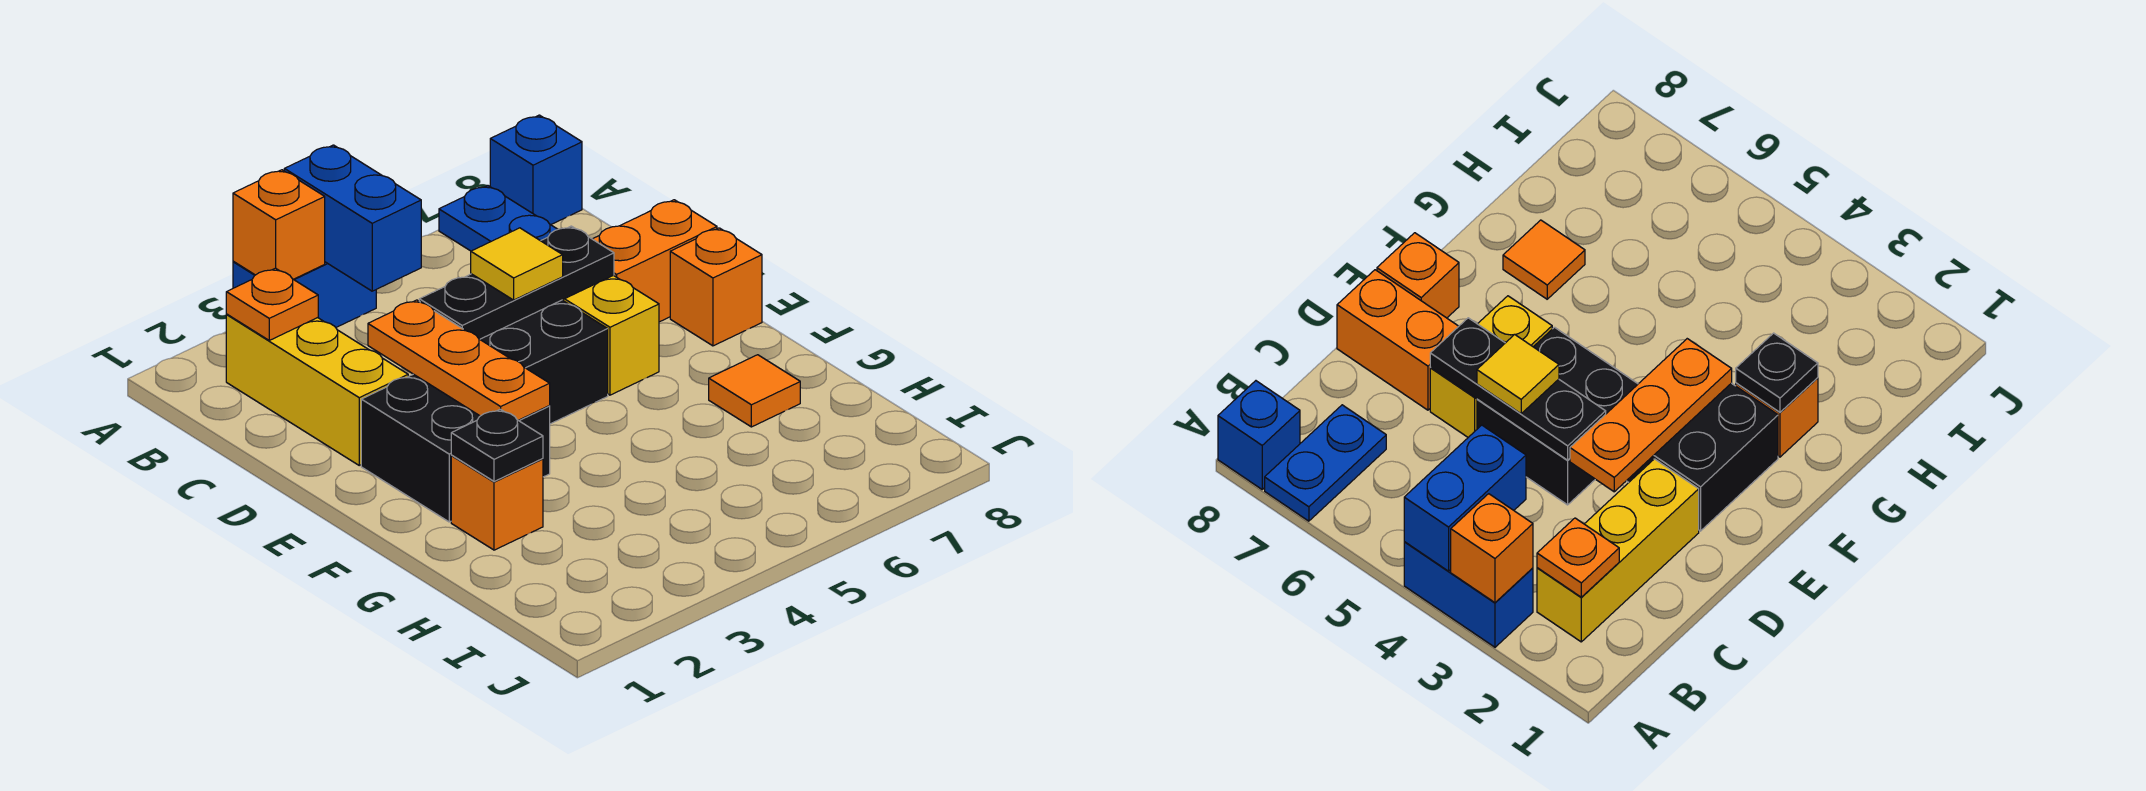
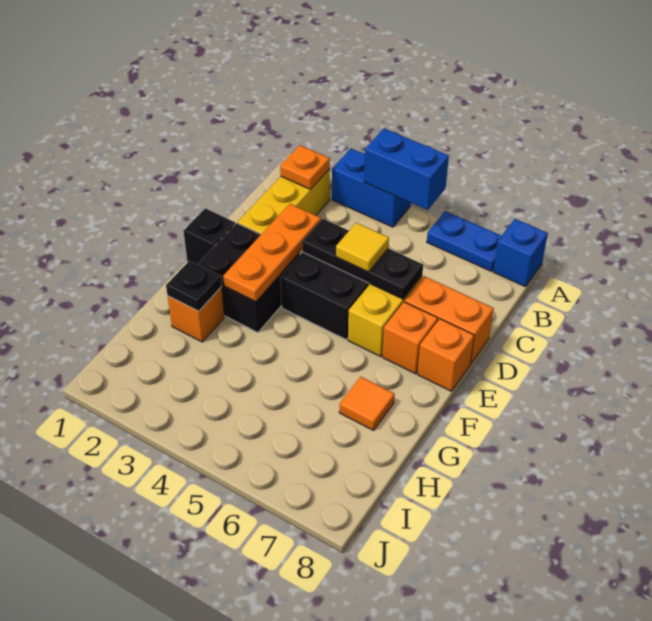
orange 1x1 brick [233,170,325,279] -> orange 1x1 brick moved to [382,302,438,374]
blue 1x2 brick [284,145,421,291] -> blue 1x2 brick turned to [364,128,449,210]
blue 1x2 plate [439,186,558,251] -> blue 1x2 plate turned to [427,211,501,271]
none -> black 1x1 brick [184,208,235,264]

